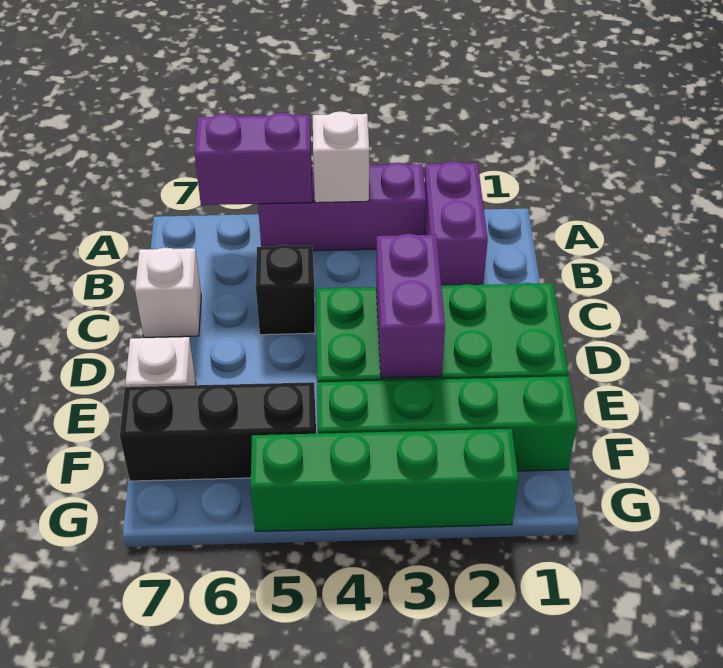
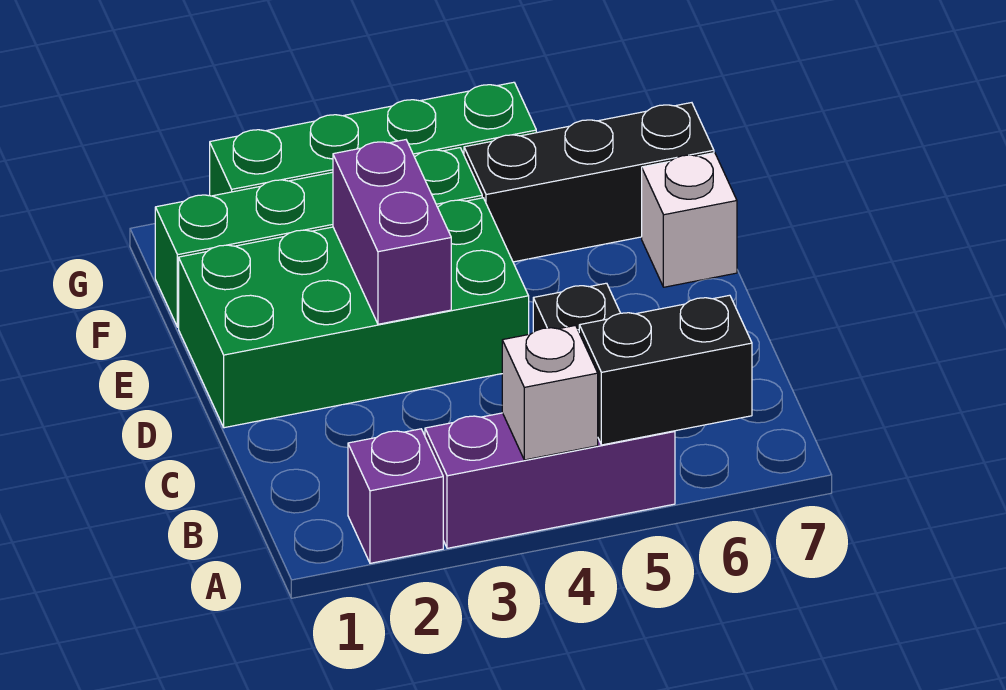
purple 1x2 brick [424,161,488,286] -> purple 1x1 brick [348,429,443,563]
purple 1x2 brick [195,113,312,205] -> black 1x2 brick [579,295,752,445]
white 1x1 brick [135,248,201,337] -> none

